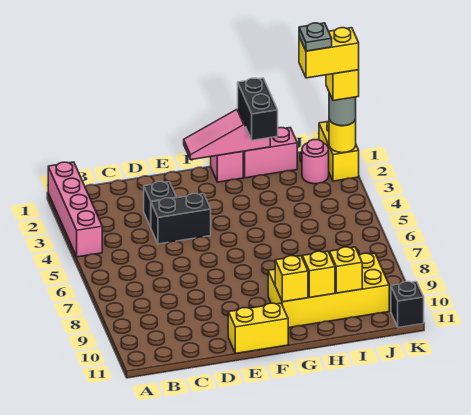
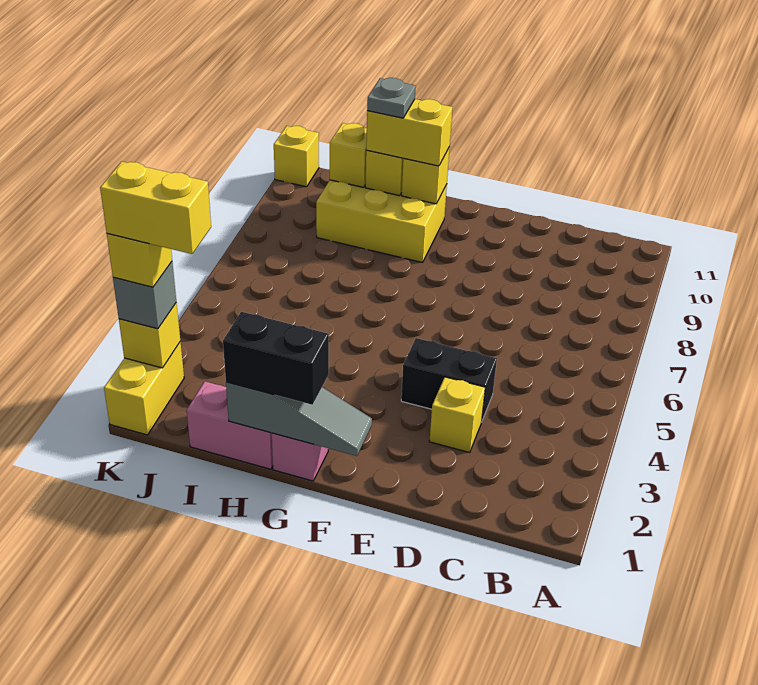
pink 1x4 brick [48,162,102,257] -> none
black 1x1 brick [144,182,176,227] -> yellow 1x1 brick [429,377,485,453]
yellow 1x2 brick [228,303,288,354] -> yellow 1x2 brick moved to [366,99,453,166]
pink 1x3 slope [184,109,270,160] -> grey 1x3 slope [226,382,372,456]
yellow 2x4 brick [268,253,389,328] -> yellow 2x3 brick [316,180,447,263]
black 1x2 brick [238,78,278,140] -> black 1x2 brick turned to [223,312,329,405]
pink 1x1 round brick [302,140,329,184] -> none
grey 1x1 plate [299,23,332,51] -> grey 1x1 plate moved to [367,78,416,118]
yellow 1x1 round brick [329,120,356,153] -> yellow 1x1 brick [119,303,180,368]
grey 1x1 round brick [329,93,356,126] -> grey 1x1 brick [113,262,176,329]
black 1x1 brick [391,282,424,328] -> yellow 1x1 brick [274,126,319,187]

